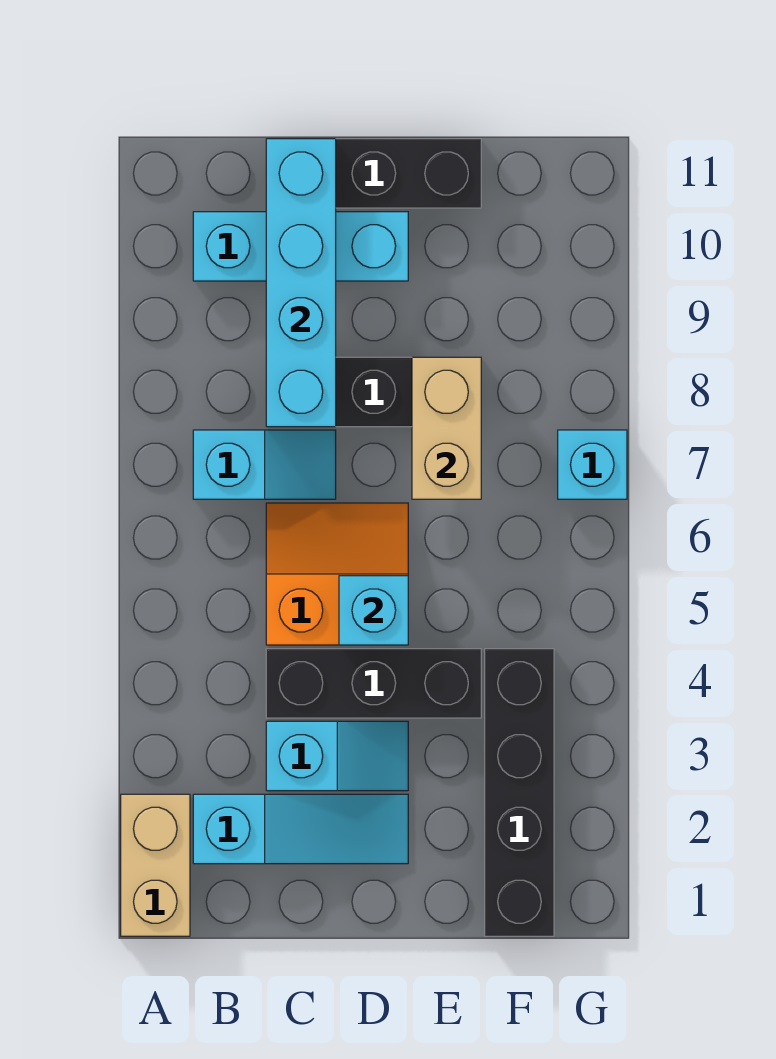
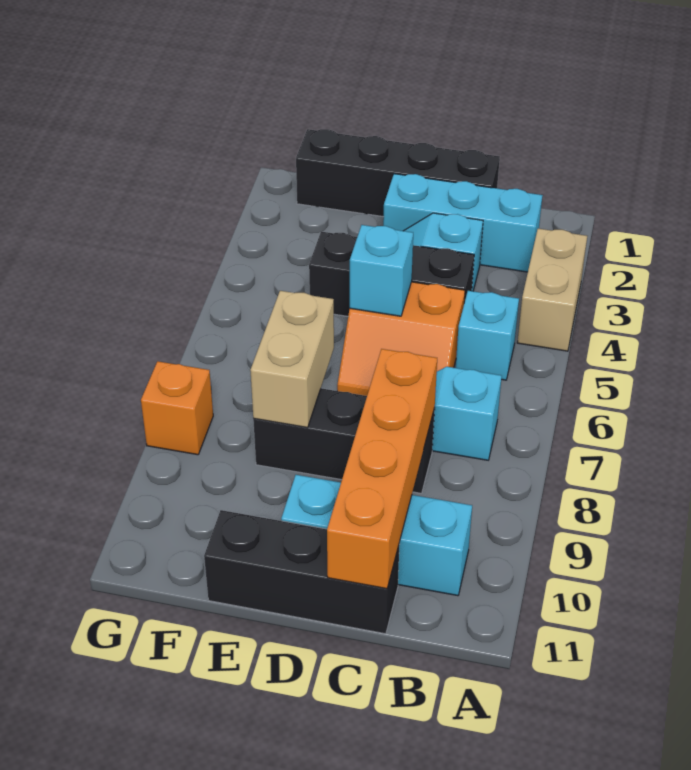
tan 1x2 brick [121,794,190,936] -> tan 1x2 brick moved to [517,229,587,351]
cyan 1x3 slope [193,794,408,864] -> cyan 1x3 brick [383,174,543,272]
cyan 1x4 brick [266,139,336,427] -> orange 1x4 brick [327,349,437,589]
black 1x4 brick [485,649,554,936] -> black 1x4 brick turned to [296,129,500,217]
cyan 1x1 brick [558,430,627,499] -> cyan 1x1 brick moved to [456,291,519,380]
none -> orange 1x1 brick [141,361,213,455]

